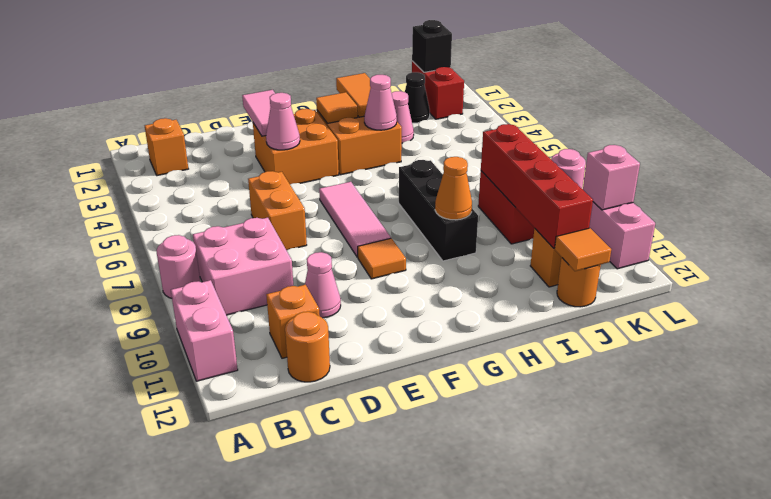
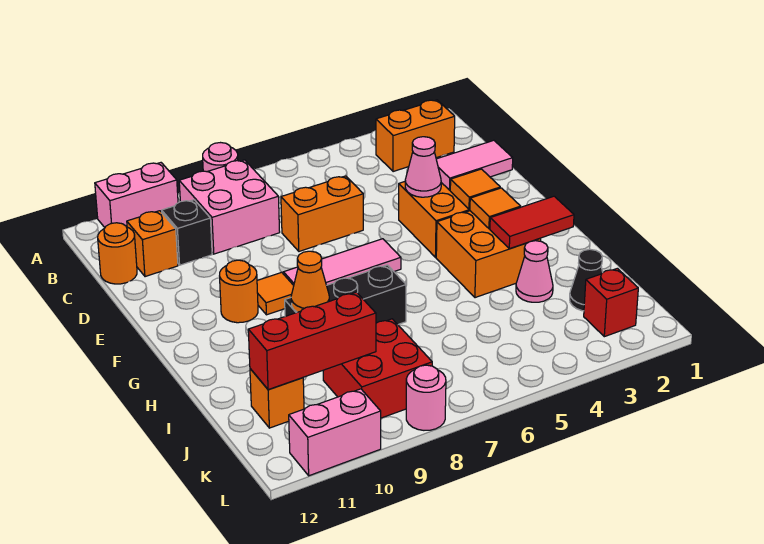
orange 1x1 brick [145,118,188,176] -> orange 1x2 brick [376,100,455,172]
pink 1x1 cone [305,252,341,318] -> none
orange 1x2 tile [336,73,371,117] -> red 1x2 tile [490,196,574,249]
pink 1x1 cone [364,75,397,130] -> none
red 1x4 brick [481,124,593,248] -> red 1x3 brick [248,292,376,390]
orange 1x1 round brick [557,257,601,307] -> orange 1x1 round brick moved to [220,260,258,323]
orange 1x1 tile [554,228,611,271] -> orange 1x1 tile moved to [450,169,500,209]
red 1x2 brick [412,61,464,119] -> red 1x1 brick [584,268,638,337]
black 1x1 brick [412,20,452,72] -> black 1x1 brick moved to [162,200,212,265]
pink 1x1 brick [583,145,640,210] -> none

